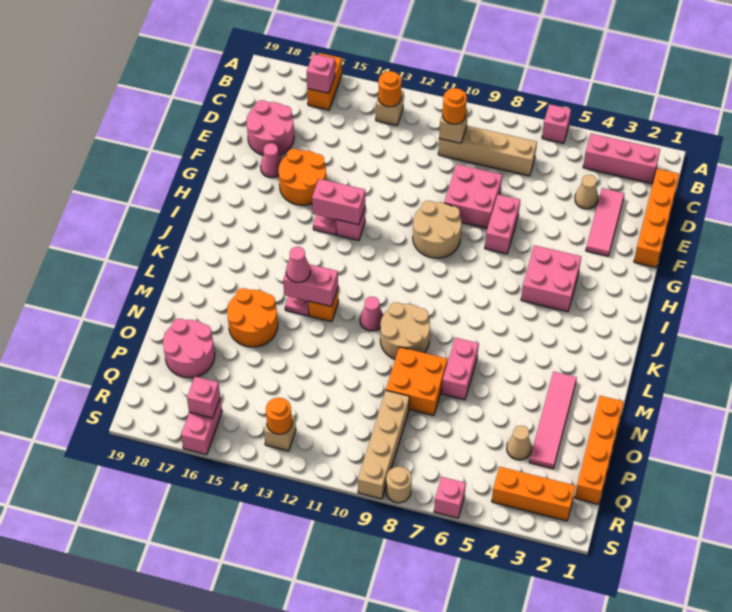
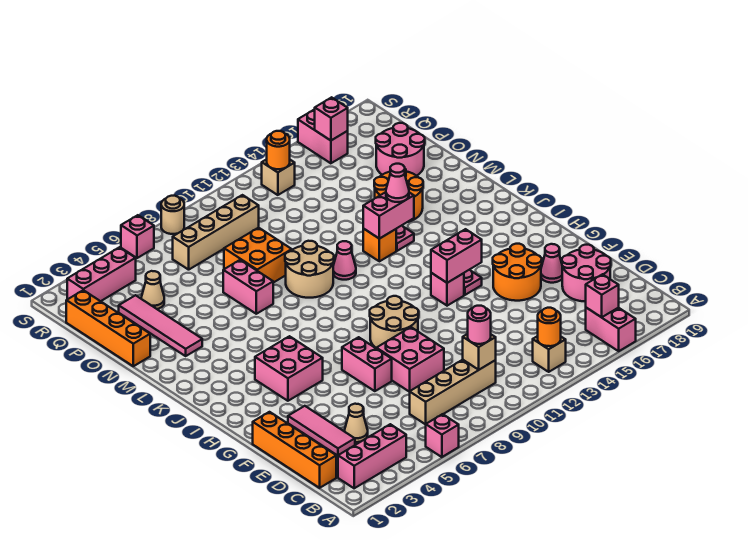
orange 1x2 brick [307,53,342,110] -> pink 1x2 brick [586,308,636,351]
orange 1x1 round brick [443,88,467,124] -> pink 1x1 round brick [468,306,491,344]
tan 1x4 brick [358,391,409,499] -> tan 1x4 brick turned to [173,195,259,270]
orange 1x3 brick [492,467,575,521] -> pink 1x3 brick [67,247,136,301]

